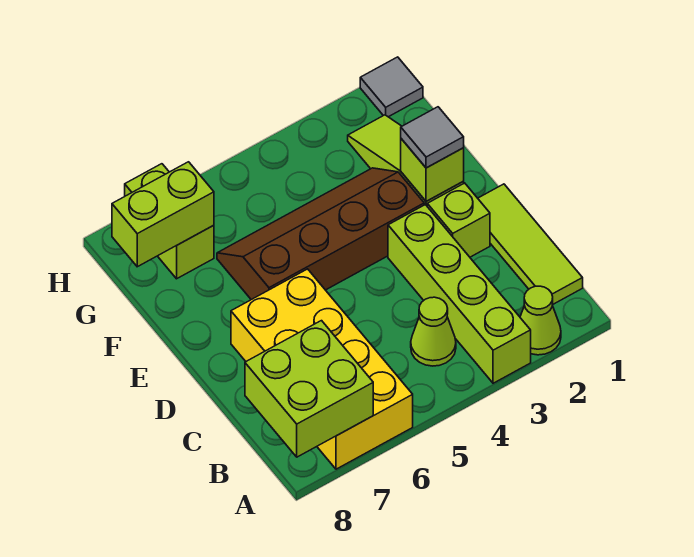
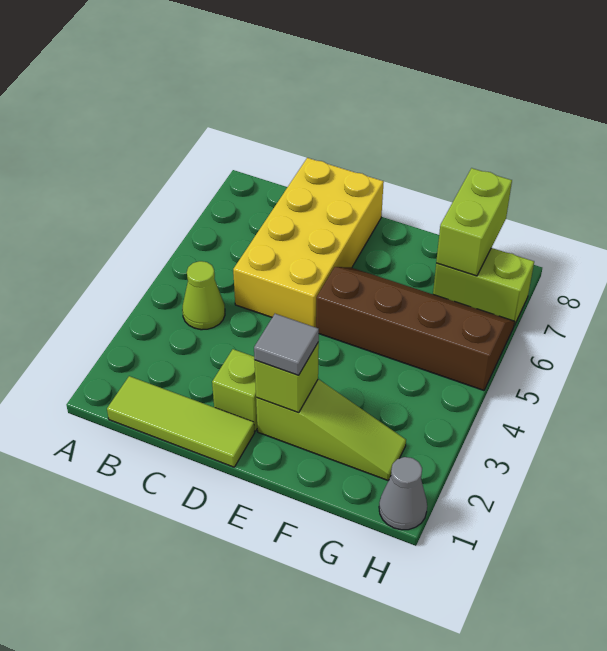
lime 1x1 cone [520,286,561,355] -> none
lime 1x4 brick [388,205,531,383] -> none
yellow 2x4 brick [231,269,413,469] -> yellow 2x4 brick turned to [233,158,384,327]
lime 2x2 brick [245,321,373,457] -> none
brown 2x4 slope [217,168,424,300] -> brown 2x4 slope turned to [316,267,515,390]
grey 1x1 tile [360,57,423,117] -> grey 1x1 cone [379,457,427,530]

